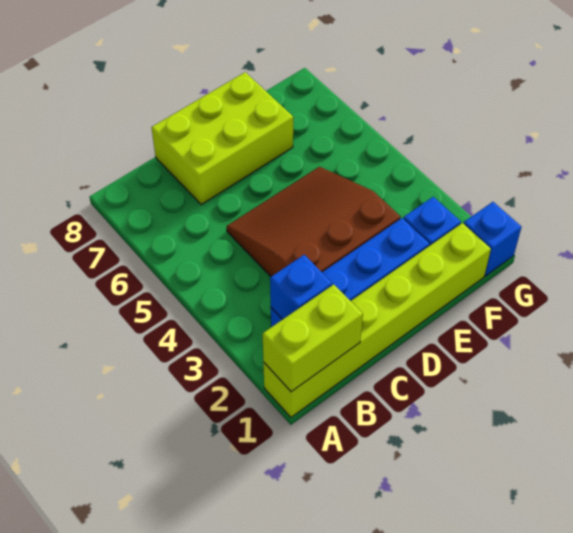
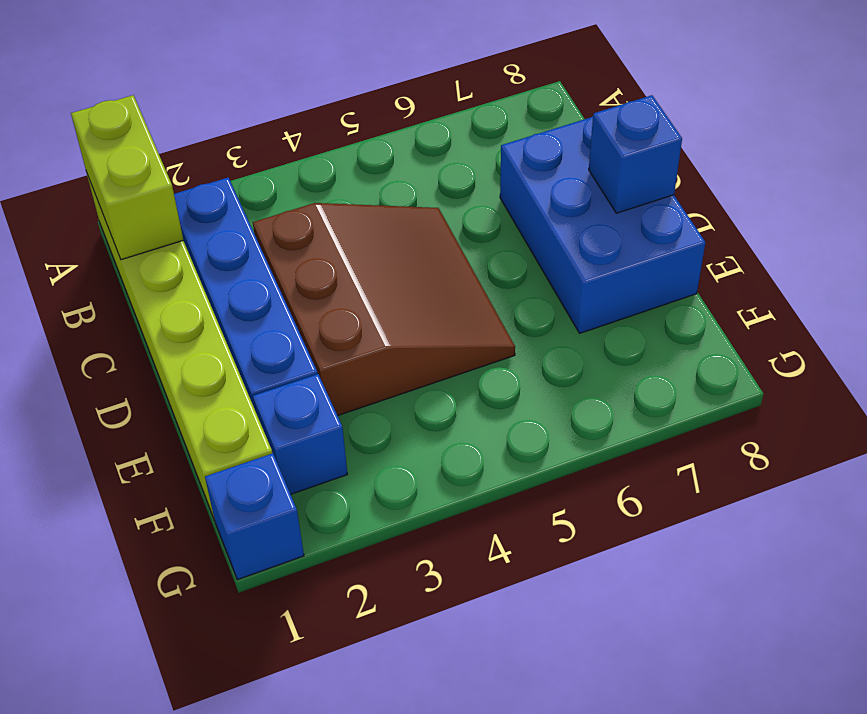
blue 1x1 brick [270,255,332,319] -> blue 1x1 brick moved to [589,95,682,213]
lime 2x3 brick [151,72,293,204] -> blue 2x3 brick [500,117,705,333]

